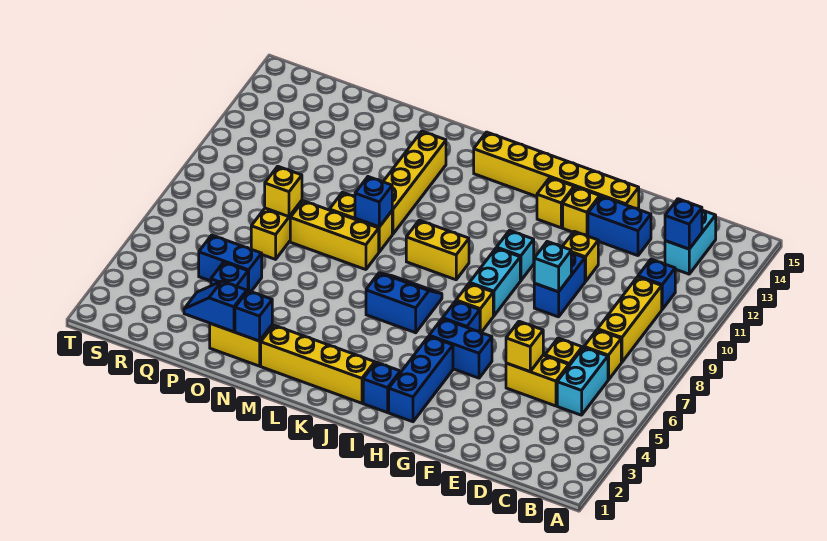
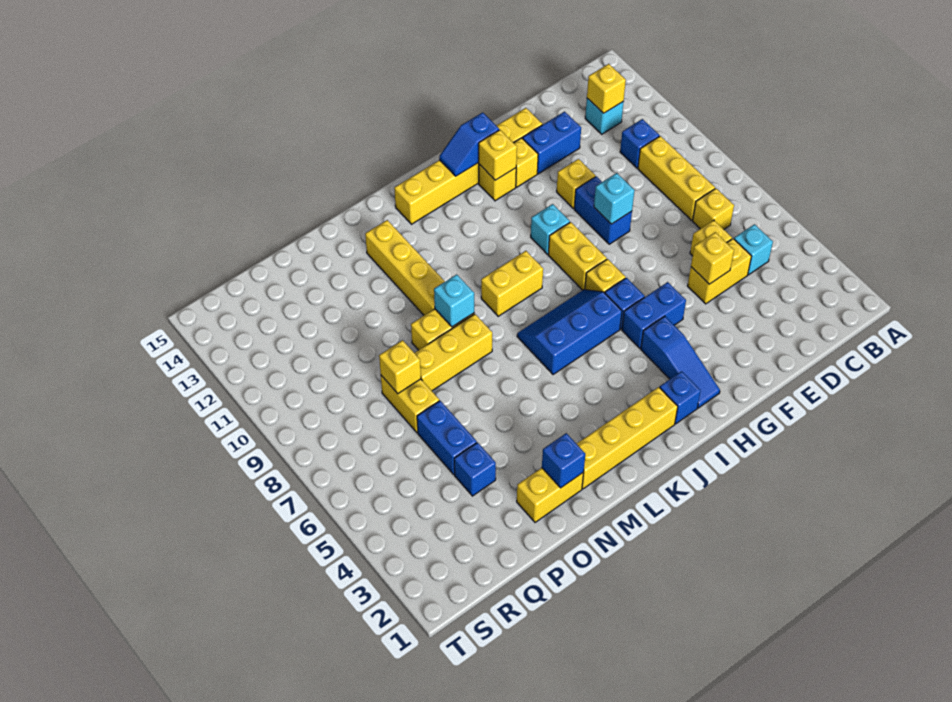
cyan 1x2 brick [557,347,608,415] -> cyan 1x1 brick [734,224,773,275]
cyan 1x2 brick [665,210,716,274] -> cyan 1x1 brick [585,98,624,134]
blue 1x1 brick [665,199,702,249] -> yellow 1x1 brick [587,64,626,113]
blue 1x3 brick [389,336,453,422] -> blue 1x3 slope [641,316,720,408]
cyan 1x2 brick [470,248,520,316] -> yellow 1x2 brick [548,222,607,290]
none -> yellow 1x1 brick [479,130,517,180]
blue 2x2 slope [366,273,442,333] -> blue 2x3 slope [517,290,622,375]
blue 1x1 brick [355,177,392,227] -> cyan 1x1 brick [434,274,474,327]
blue 1x2 slope [184,281,247,332] -> blue 1x2 slope moved to [439,112,499,176]
blue 1x2 brick [199,235,262,291] -> blue 1x2 brick turned to [417,401,477,474]

